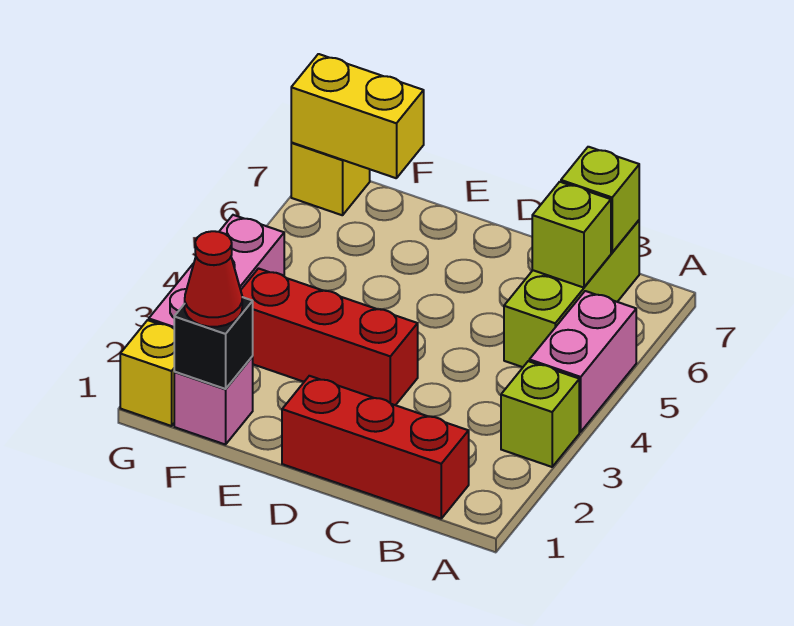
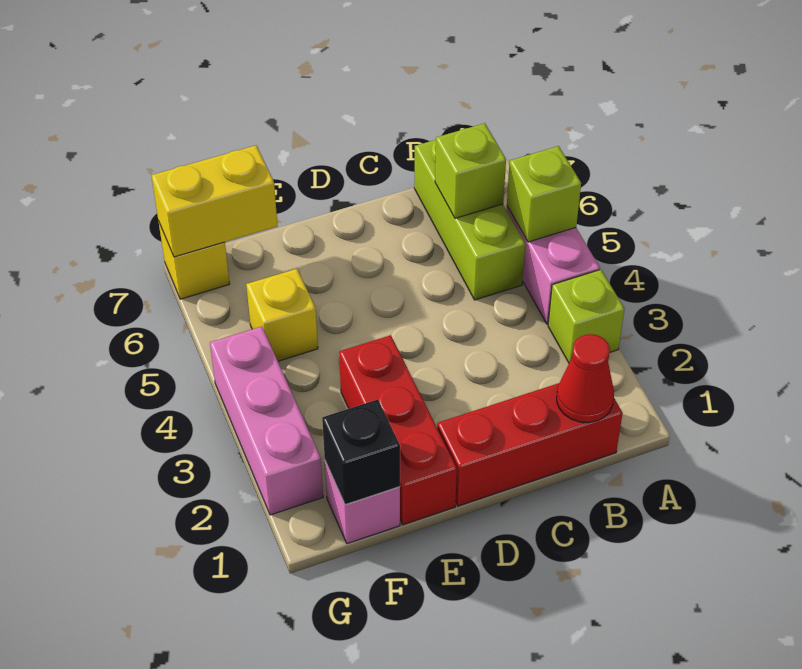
lime 1x1 brick [561,147,639,252] -> lime 1x1 brick moved to [507,146,581,242]
red 1x3 brick [241,269,418,405] -> red 1x3 brick turned to [339,335,457,525]
red 1x1 cone [185,231,242,327] -> red 1x1 cone moved to [557,334,614,423]
yellow 1x1 brick [120,320,174,426] -> yellow 1x1 brick moved to [246,269,318,361]

